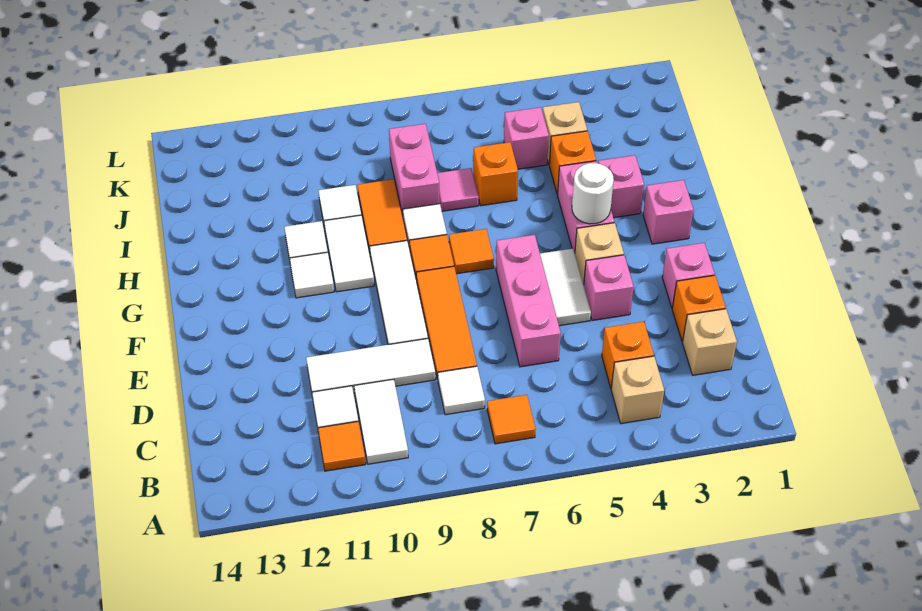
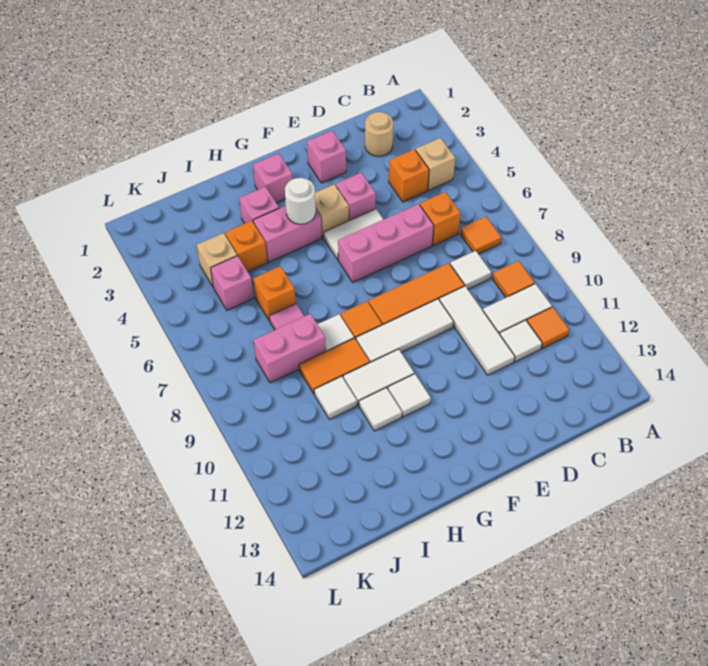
tan 1x1 brick [683,309,737,375] -> tan 1x1 round brick [365,112,393,156]
orange 1x1 brick [672,275,726,341] -> orange 1x1 brick moved to [420,192,461,245]
orange 1x1 tile [449,229,494,274] -> orange 1x1 tile moved to [493,261,535,298]

